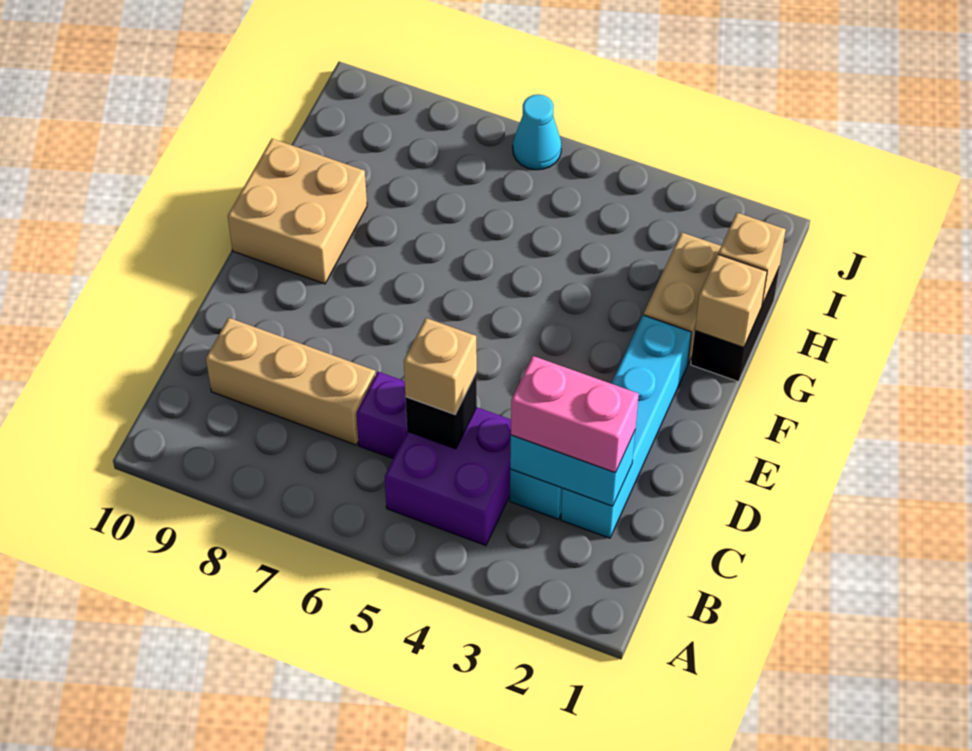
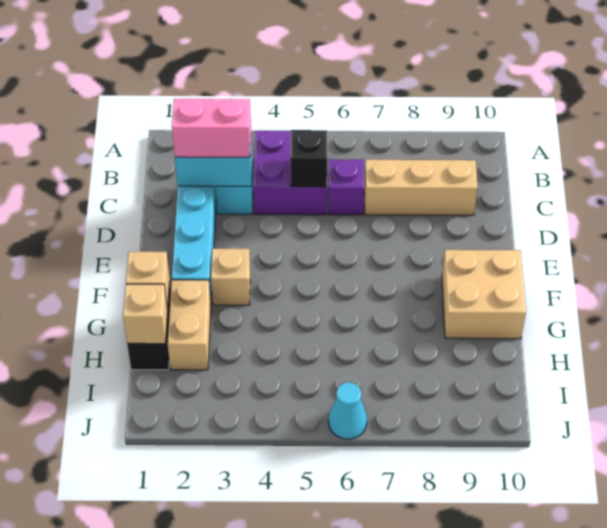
tan 1x1 brick [404,318,477,415] -> tan 1x1 brick moved to [211,249,250,305]

